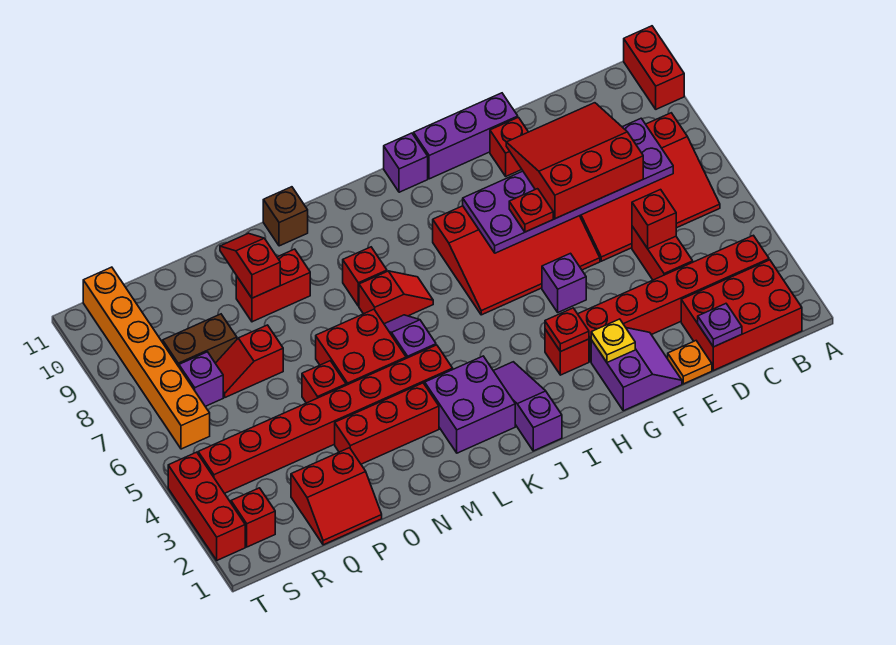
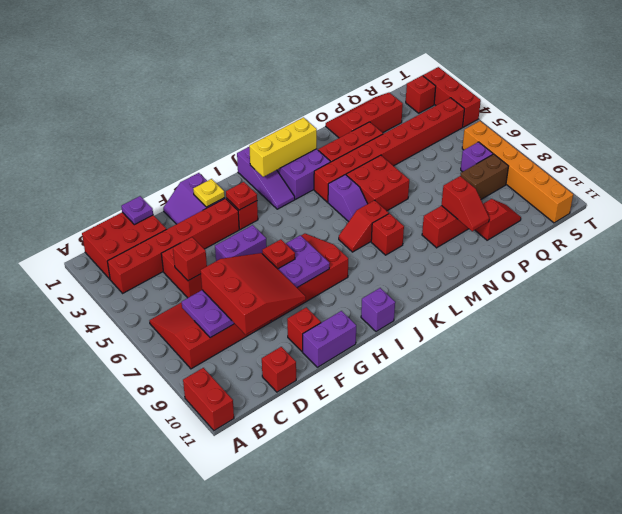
red 3x3 slope [506,103,643,219] -> red 3x3 slope turned to [201,253,306,335]
orange 1x1 plate [668,341,712,384] -> none
purple 1x3 brick [414,93,518,179] -> purple 1x2 brick [303,311,356,367]
purple 1x1 brick [542,253,586,312] -> purple 1x2 brick [215,225,267,261]
none -> yellow 1x3 brick [249,118,317,177]
brown 1x1 brick [263,187,308,246] -> none
red 1x1 brick [302,361,346,403] -> red 1x1 brick moved to [262,347,296,392]
red 2x2 slope [291,448,382,545] -> red 2x3 slope [326,93,403,138]
red 1x2 slope [215,325,283,397] -> red 1x2 slope moved to [475,199,521,240]

